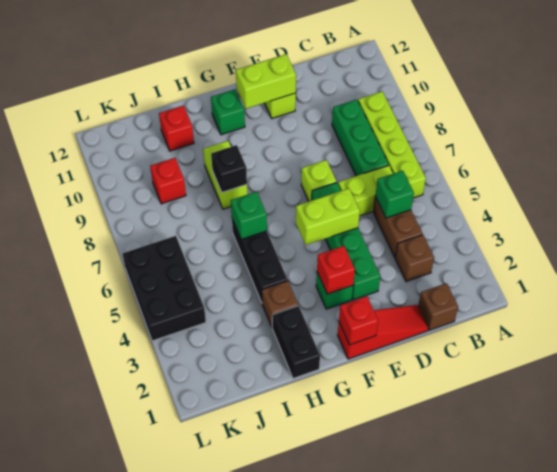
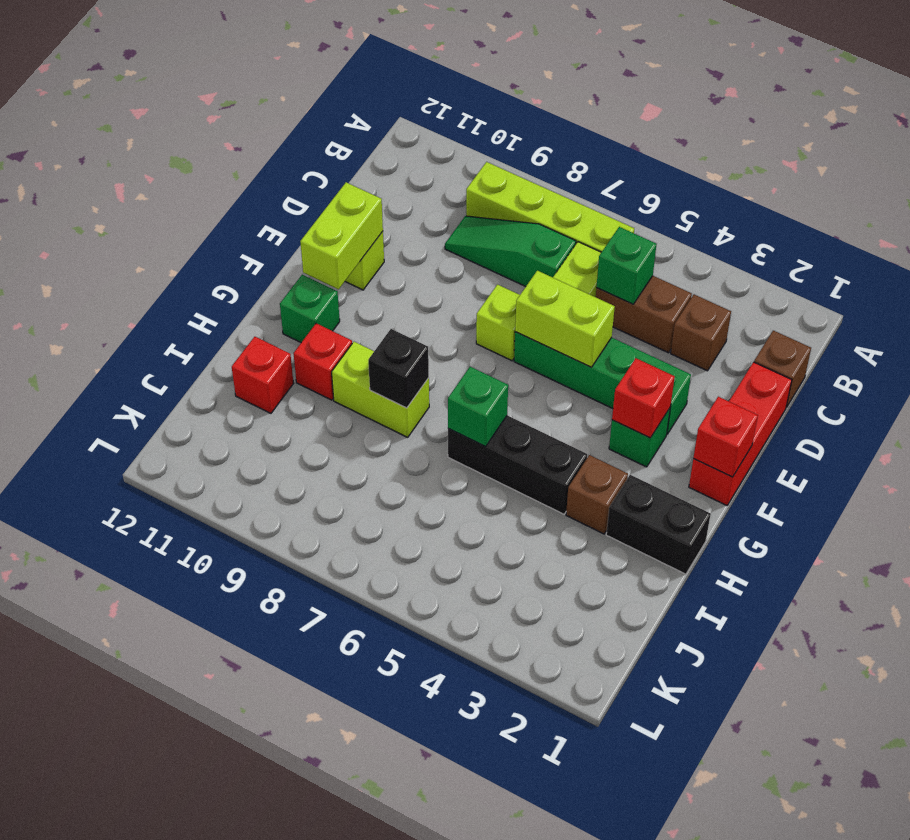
green 1x3 brick [332,100,389,176] -> green 1x3 slope [445,216,576,287]
red 1x3 slope [338,305,428,359] -> red 1x3 brick [689,362,792,505]
lime 1x2 brick [296,188,360,245] -> lime 1x2 brick turned to [515,271,615,367]
red 1x1 brick [150,158,186,204] -> red 1x1 brick moved to [294,323,352,400]
black 2x3 brick [123,236,206,341] -> none

